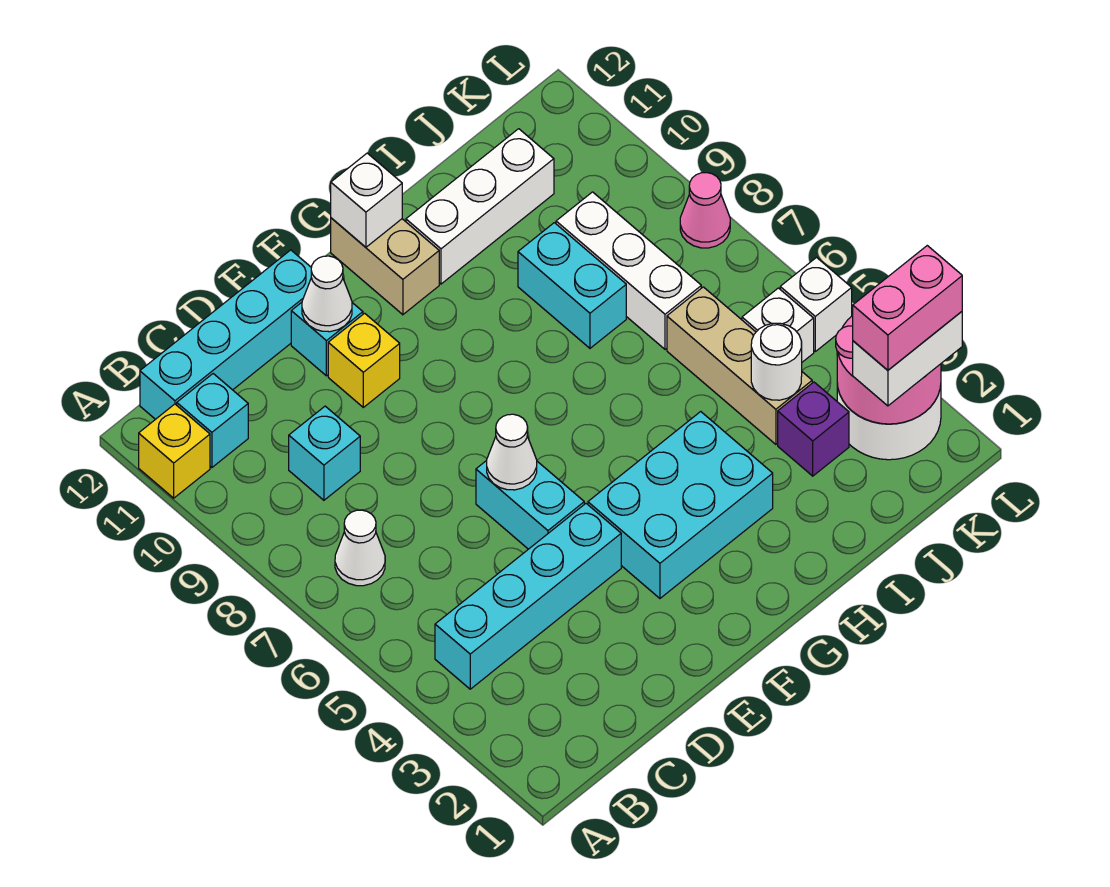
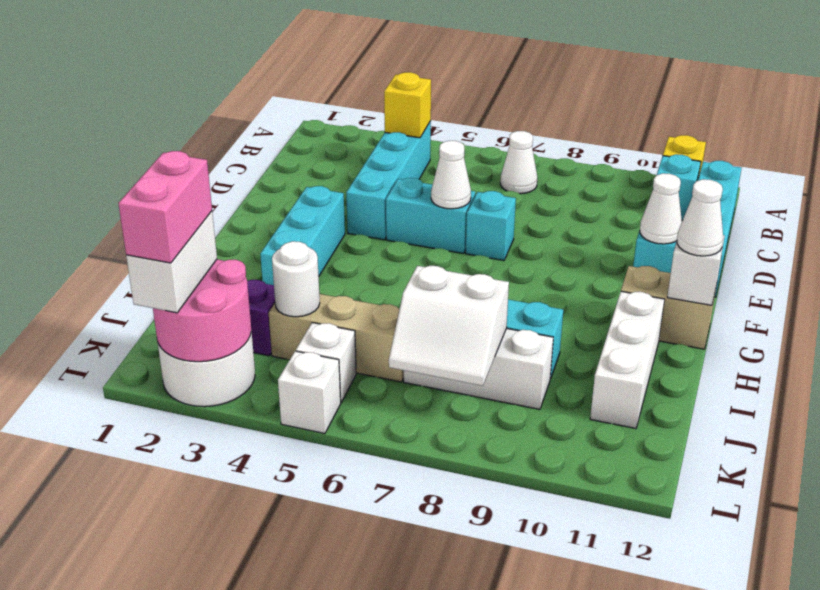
cyan 1x1 brick [289,406,360,500] -> cyan 1x1 brick moved to [466,191,516,261]
yellow 1x1 brick [328,313,400,407] -> yellow 1x1 brick moved to [384,72,431,138]
cyan 2x3 brick [588,412,773,598] -> cyan 1x3 brick [260,186,345,285]
none -> white 1x1 cone [677,179,723,256]
none -> white 2x2 slope [389,266,509,386]
pink 1x1 cone [680,173,730,248] -> none

